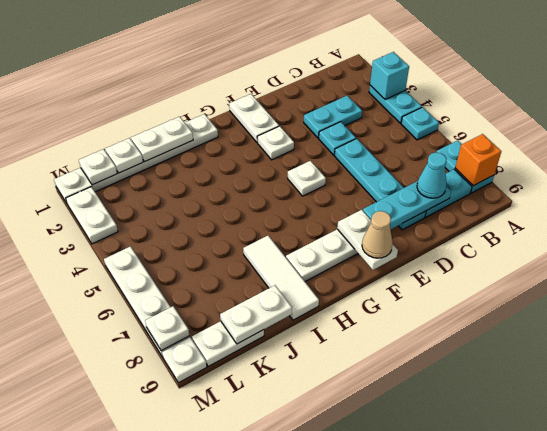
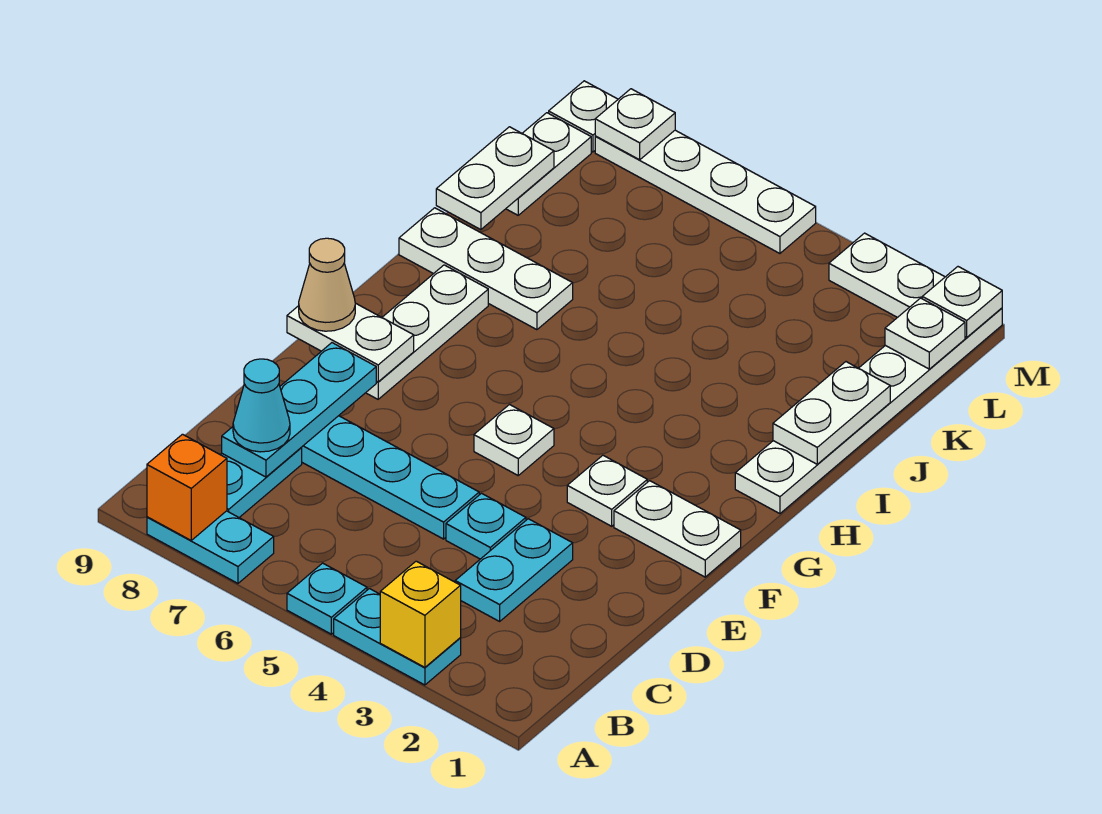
cyan 1x1 brick [370,52,409,100] -> yellow 1x1 brick [380,561,461,667]
white 1x3 tile [243,236,319,320] -> white 1x3 plate [399,208,573,330]
white 1x1 plate [105,138,143,173] -> white 1x1 plate moved to [922,267,1002,337]

